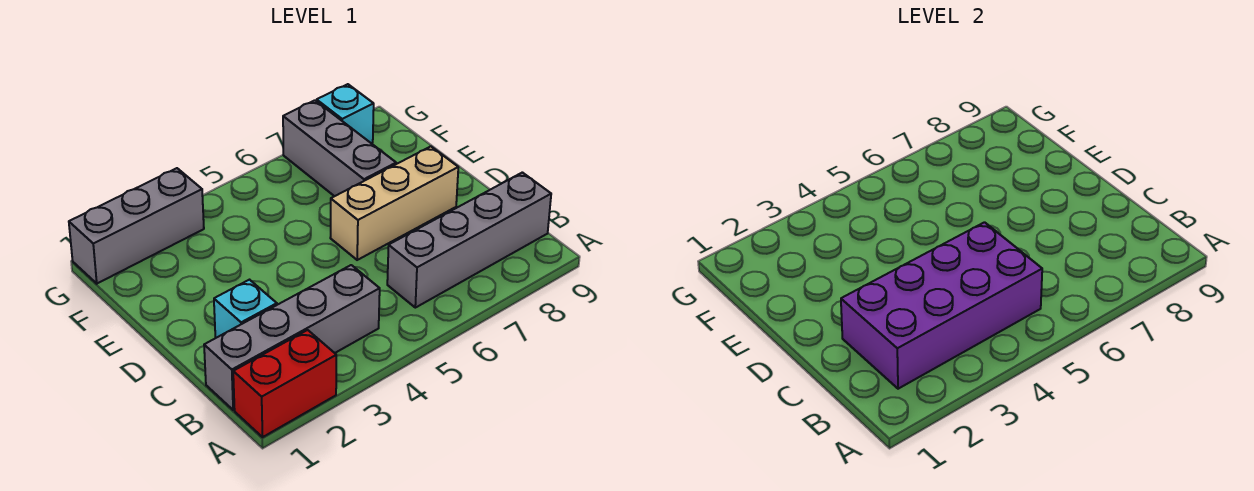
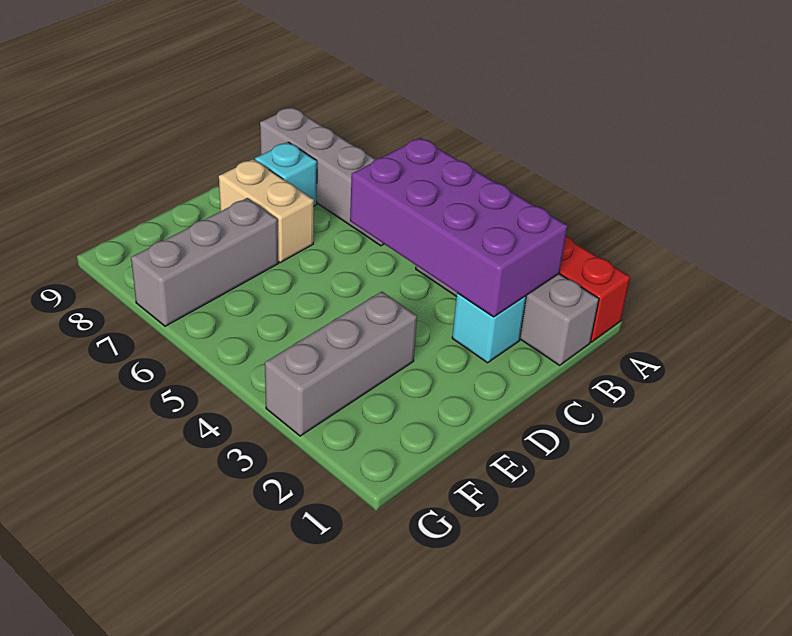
tan 1x3 brick [330,146,458,260] -> tan 1x2 brick [219,159,314,263]
grey 1x3 brick [69,168,204,284] -> grey 1x3 brick turned to [265,292,417,436]
cyan 1x1 brick [317,84,374,143] -> cyan 1x1 brick moved to [255,142,317,206]

